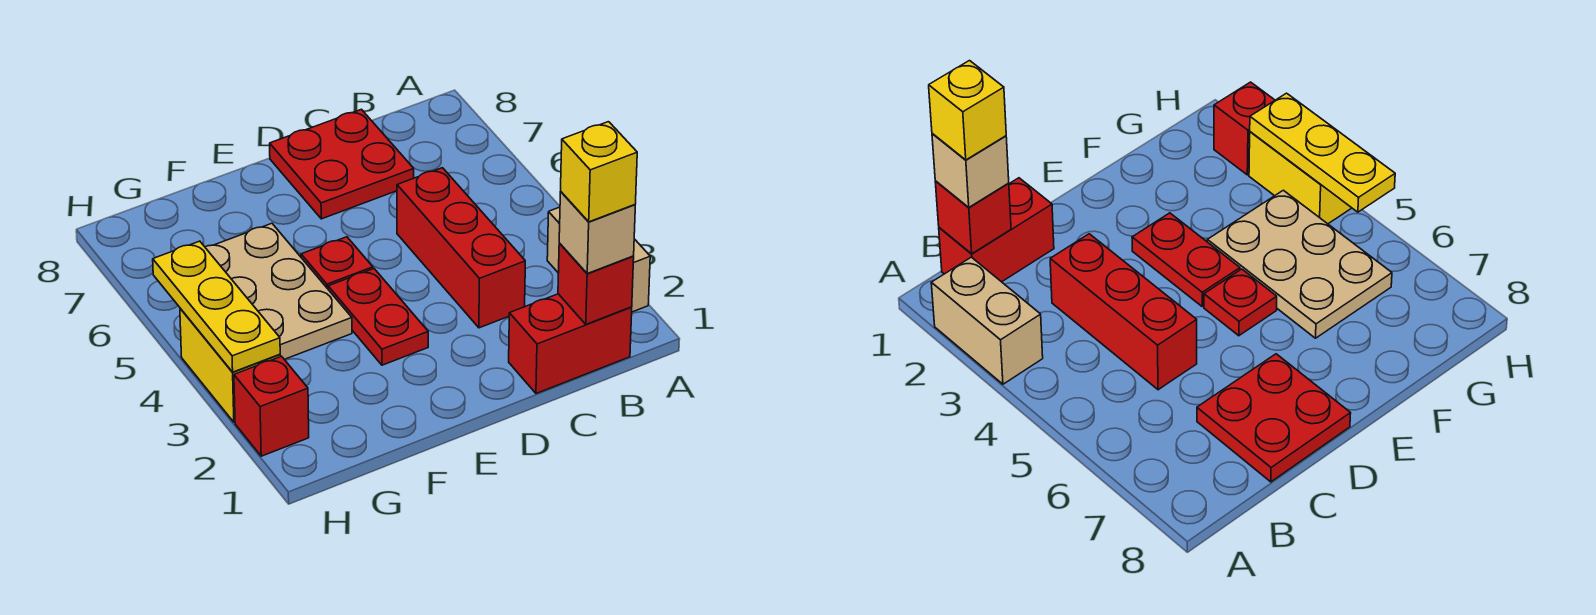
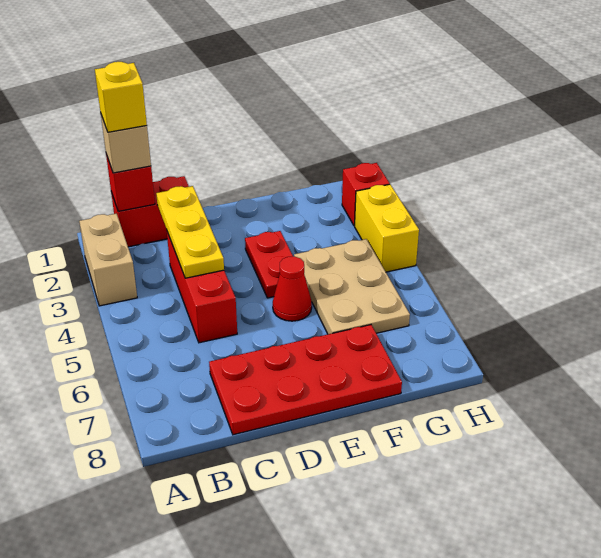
red 2x2 plate [270,109,414,219] -> red 2x4 plate [209,325,402,435]
red 1x1 plate [301,237,373,289] -> red 1x1 cone [273,256,312,321]
yellow 1x3 plate [153,241,280,372] -> yellow 1x3 plate moved to [156,186,224,278]

